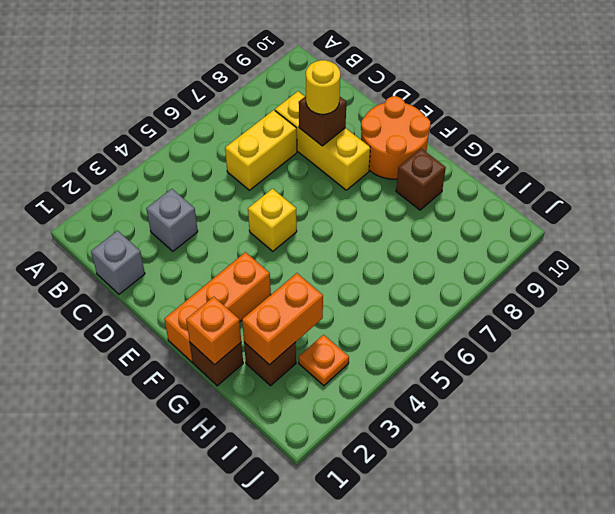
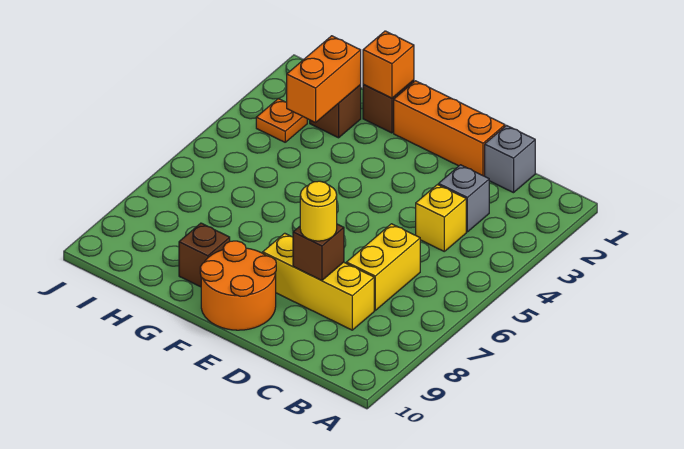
yellow 1x1 brick [248,189,297,251] -> yellow 1x1 brick moved to [416,185,466,251]
orange 1x3 brick [164,252,271,362] -> orange 1x3 brick turned to [394,81,505,176]

